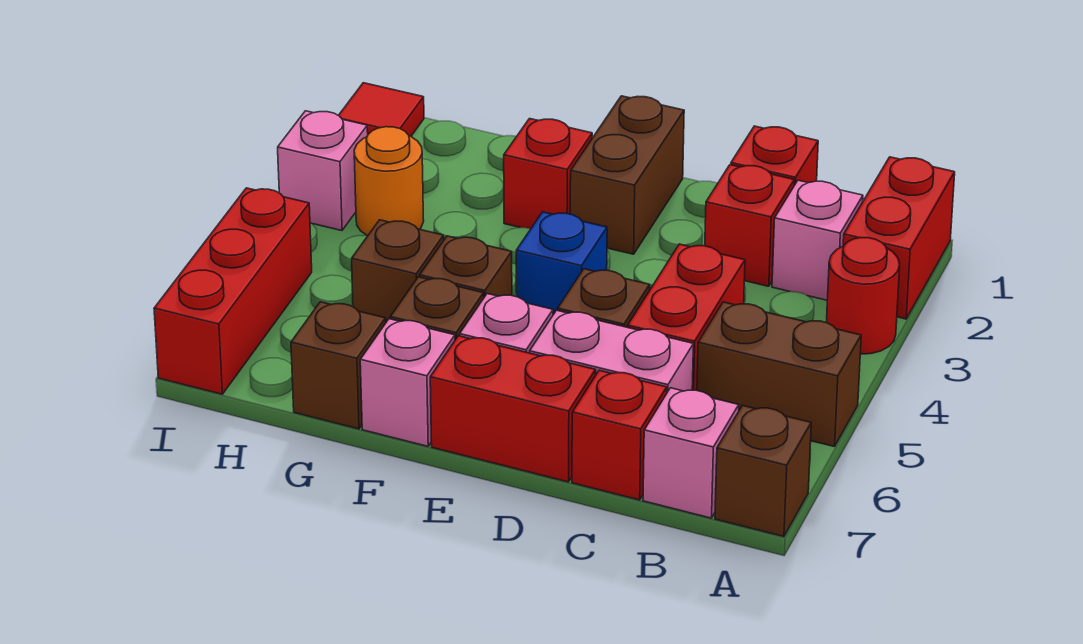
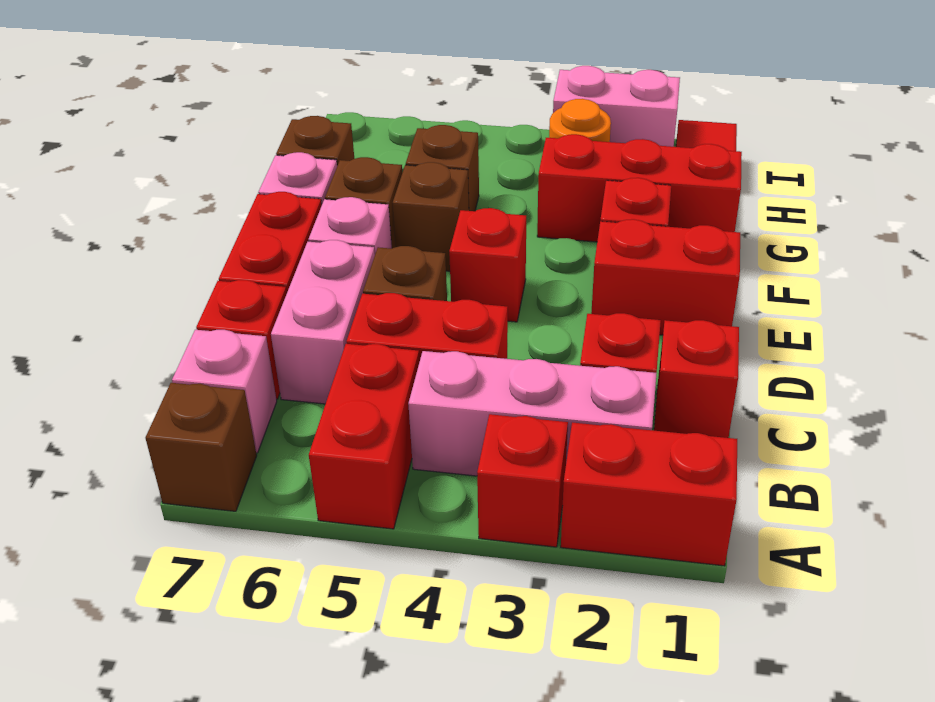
red 1x1 round brick [826,238,900,354] -> red 1x1 brick [477,414,568,547]
brown 1x2 brick [697,302,861,447] -> red 1x2 brick [309,344,419,529]
pink 1x1 brick [772,180,863,300] -> pink 1x3 brick [408,351,657,476]
brown 1x2 brick [570,96,684,254] -> red 1x2 brick [591,219,740,335]
blue 1x1 brick [516,212,607,315] -> red 1x1 brick [449,208,526,322]
pink 1x1 brick [278,111,368,231] -> pink 1x2 brick [553,66,680,147]
red 1x3 brick [154,188,312,394] -> red 1x3 brick moved to [537,134,742,242]

